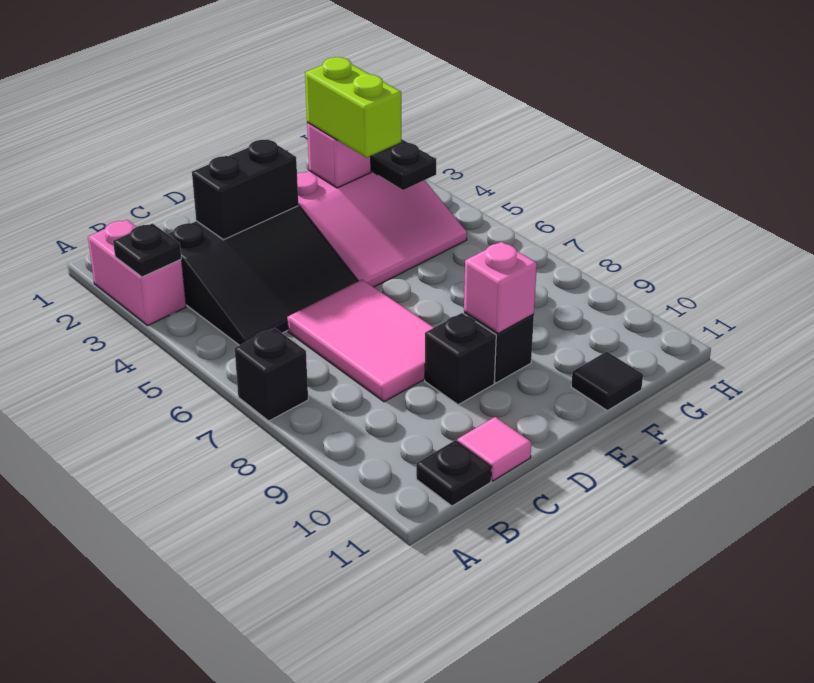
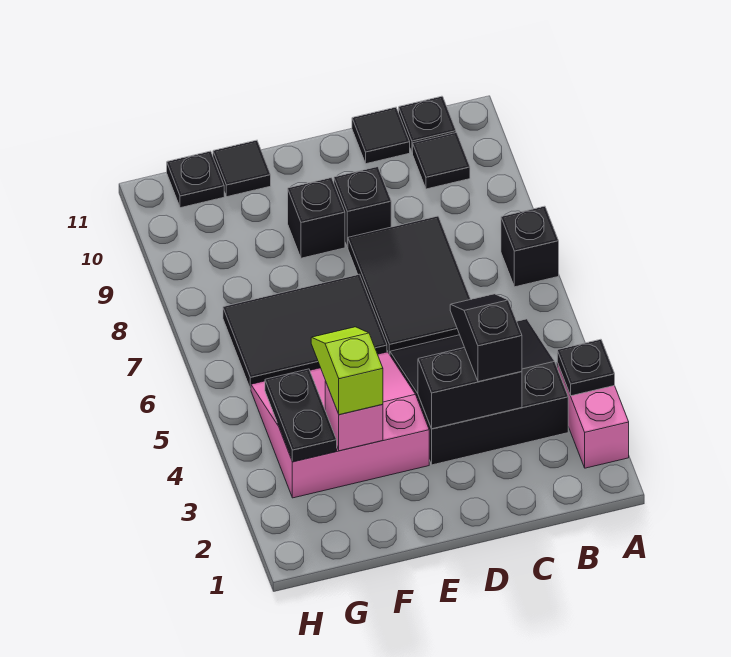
none -> black 1x1 tile [413,133,470,189]
none -> black 1x2 slope [450,294,522,382]
pink 2x3 tile [287,280,434,402] -> black 2x3 tile [348,216,471,354]
pink 1x1 tile [457,417,531,481] -> black 1x1 tile [352,107,410,164]
none -> black 2x3 tile [223,274,387,389]
pink 1x1 brick [464,242,537,333] -> none
lime 1x2 brick [305,57,401,158] -> lime 1x2 slope [311,327,383,415]
none -> black 1x1 plate [167,151,224,208]

